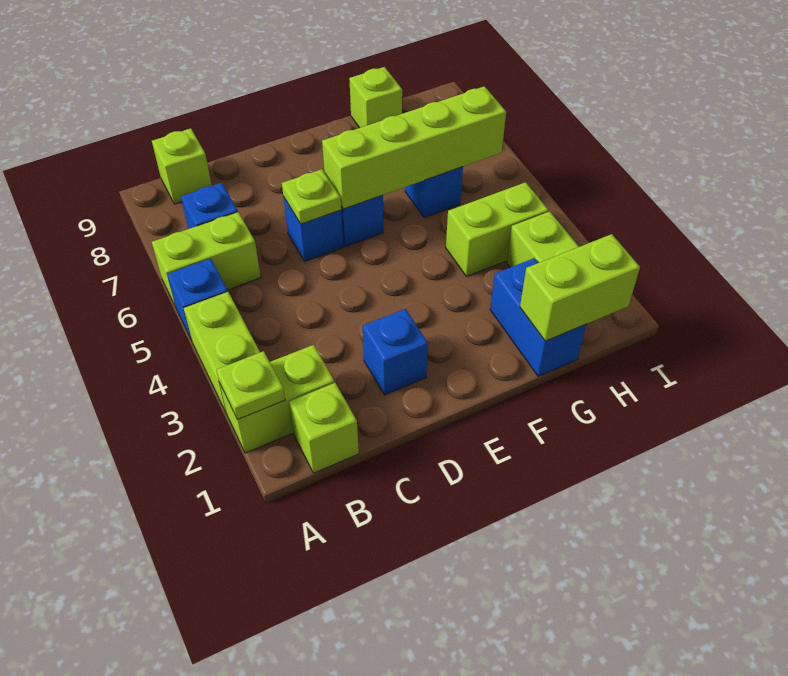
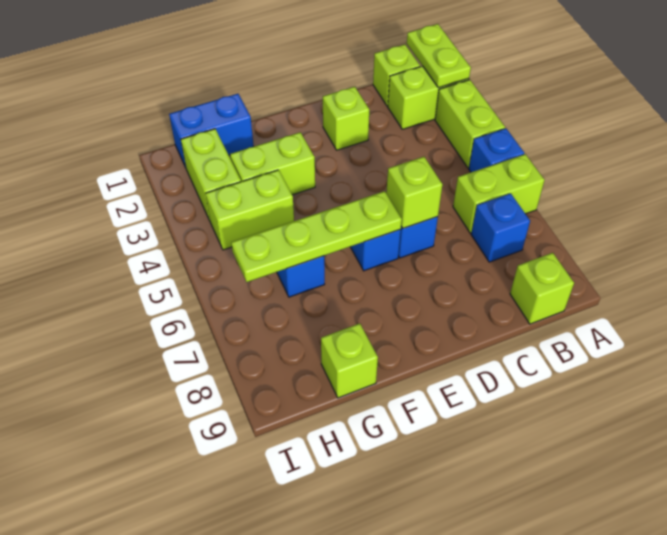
lime 1x1 plate [216,351,285,419] -> lime 1x2 plate [407,24,471,88]
blue 1x1 brick [363,309,428,395] -> lime 1x1 brick [323,87,369,150]
lime 1x1 plate [282,169,341,224] -> lime 1x1 brick [386,157,442,228]
lime 1x4 brick [322,86,506,209] -> lime 1x4 plate [231,191,402,282]
blue 1x2 brick [490,258,586,376] -> blue 1x2 brick turned to [169,94,254,167]
lime 1x2 brick [520,234,640,341] -> lime 1x2 brick moved to [230,132,315,195]

